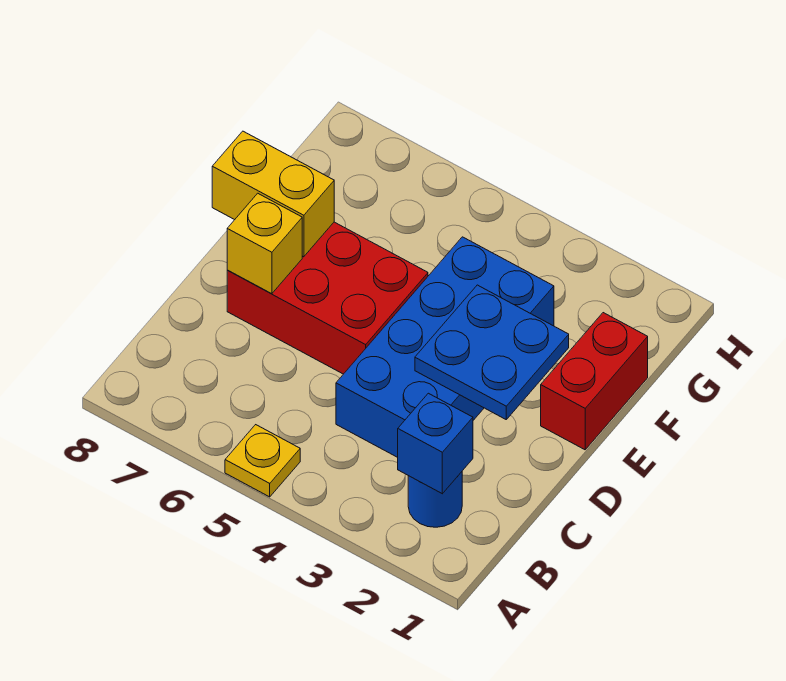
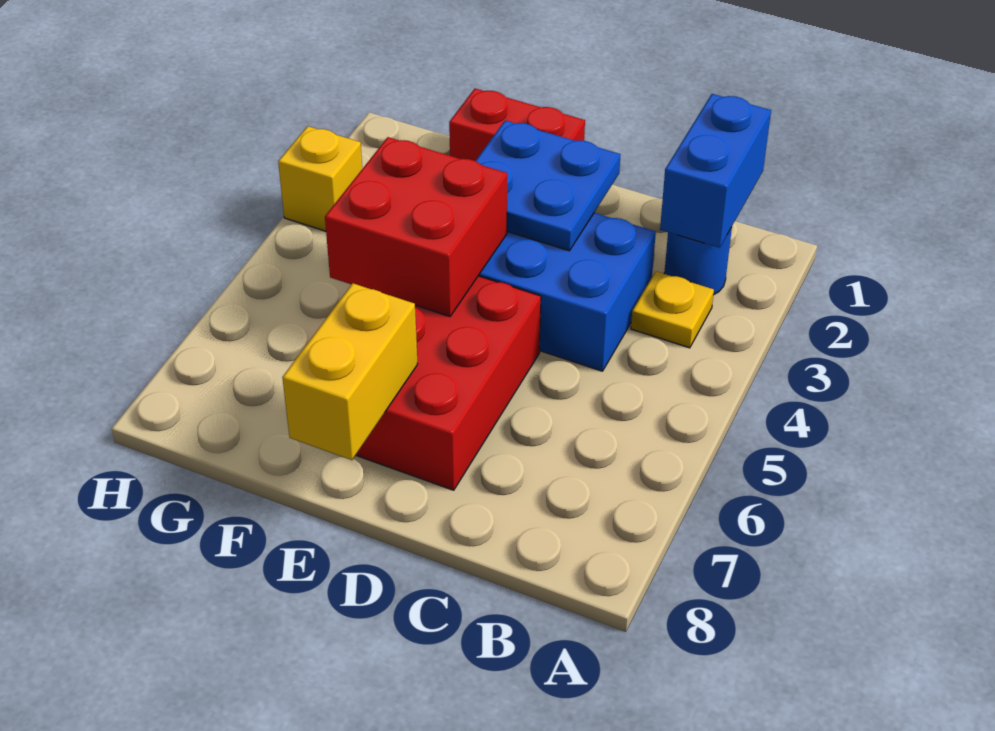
yellow 1x1 plate [225,425,300,497] -> yellow 1x1 plate moved to [631,272,714,348]
blue 1x1 brick [398,393,473,494] -> blue 1x2 brick [660,94,771,248]
yellow 1x1 brick [227,193,302,294] -> yellow 1x1 brick moved to [278,126,362,231]
none -> red 2x2 brick [325,137,507,317]

